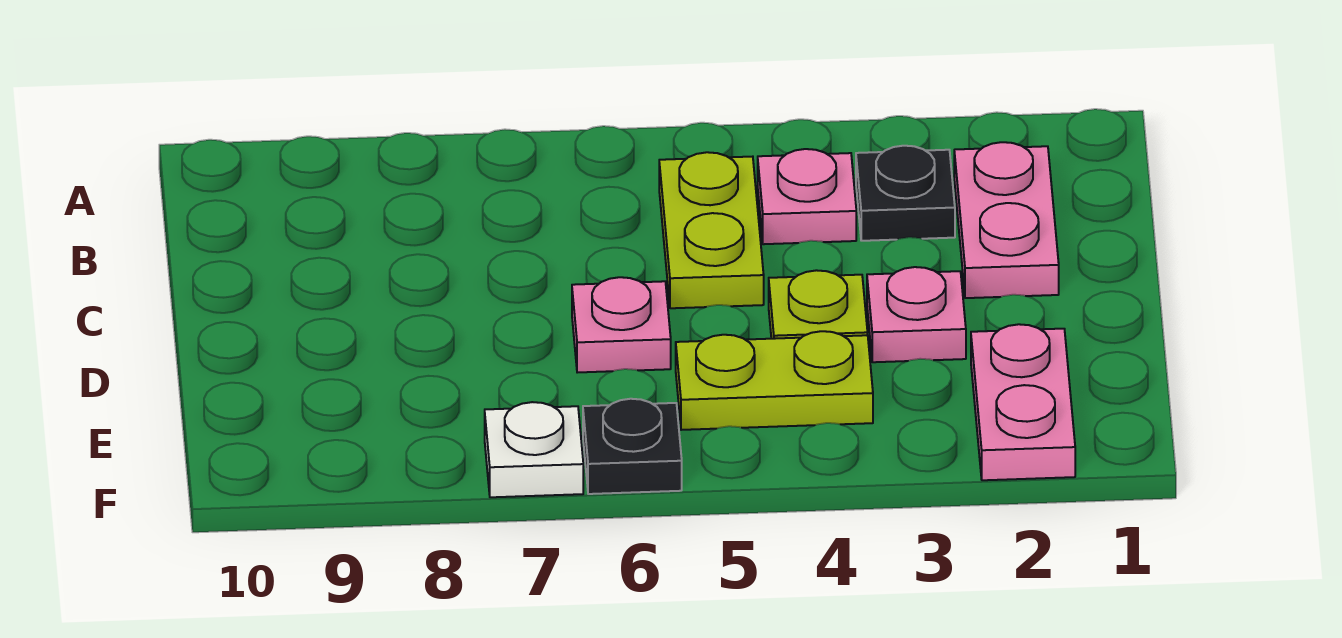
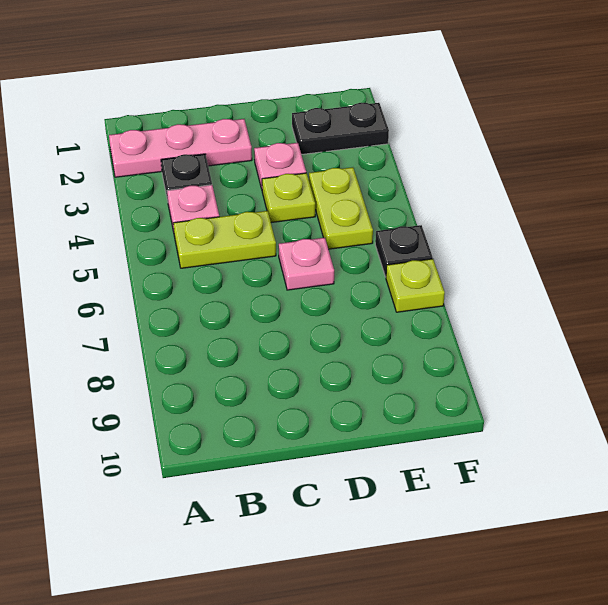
pink 1x2 plate [954,142,1059,298] -> pink 1x3 plate [109,119,252,177]
pink 1x2 plate [971,324,1075,480] -> black 1x2 plate [292,103,389,154]
white 1x1 plate [485,402,583,497] -> lime 1x1 plate [386,259,445,312]

